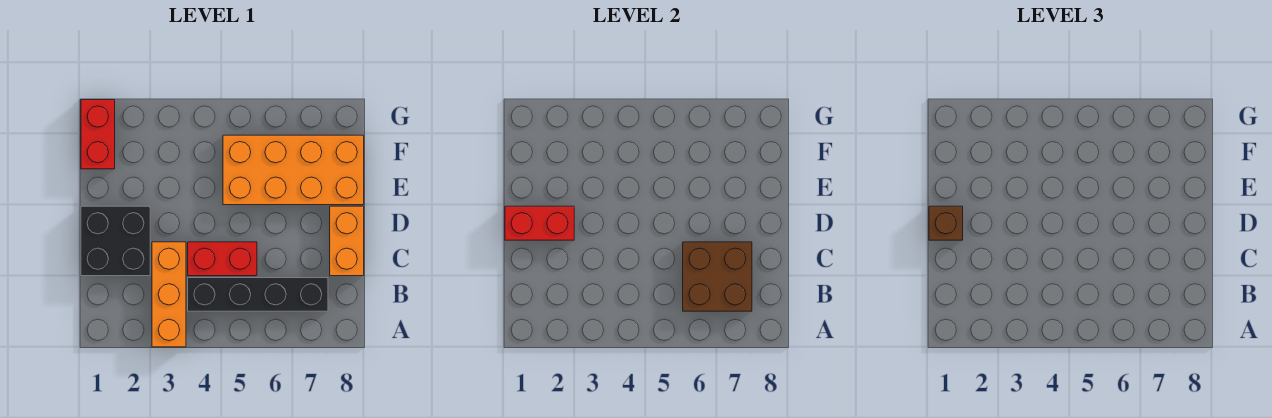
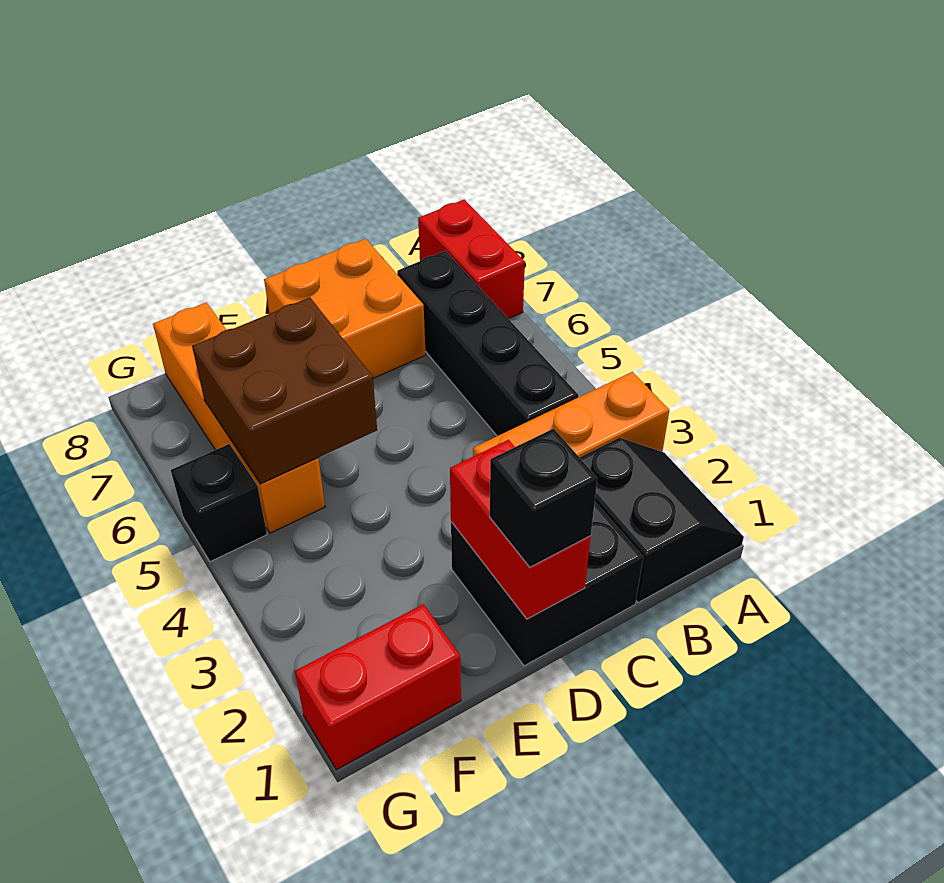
none -> black 2x2 slope [580,438,744,603]
brown 2x2 brick [683,242,752,311] -> brown 2x2 brick moved to [192,297,377,484]
red 1x2 brick [188,242,257,276] -> red 1x2 brick moved to [418,199,525,319]
orange 1x2 brick [330,206,364,276] -> orange 2x2 brick [264,239,426,378]
brown 1x1 brick [929,206,963,240] -> black 1x1 brick [490,429,597,567]
orange 2x4 brick [223,135,364,205] -> orange 1x4 brick [153,302,325,533]
none -> black 1x1 brick [171,444,267,562]

